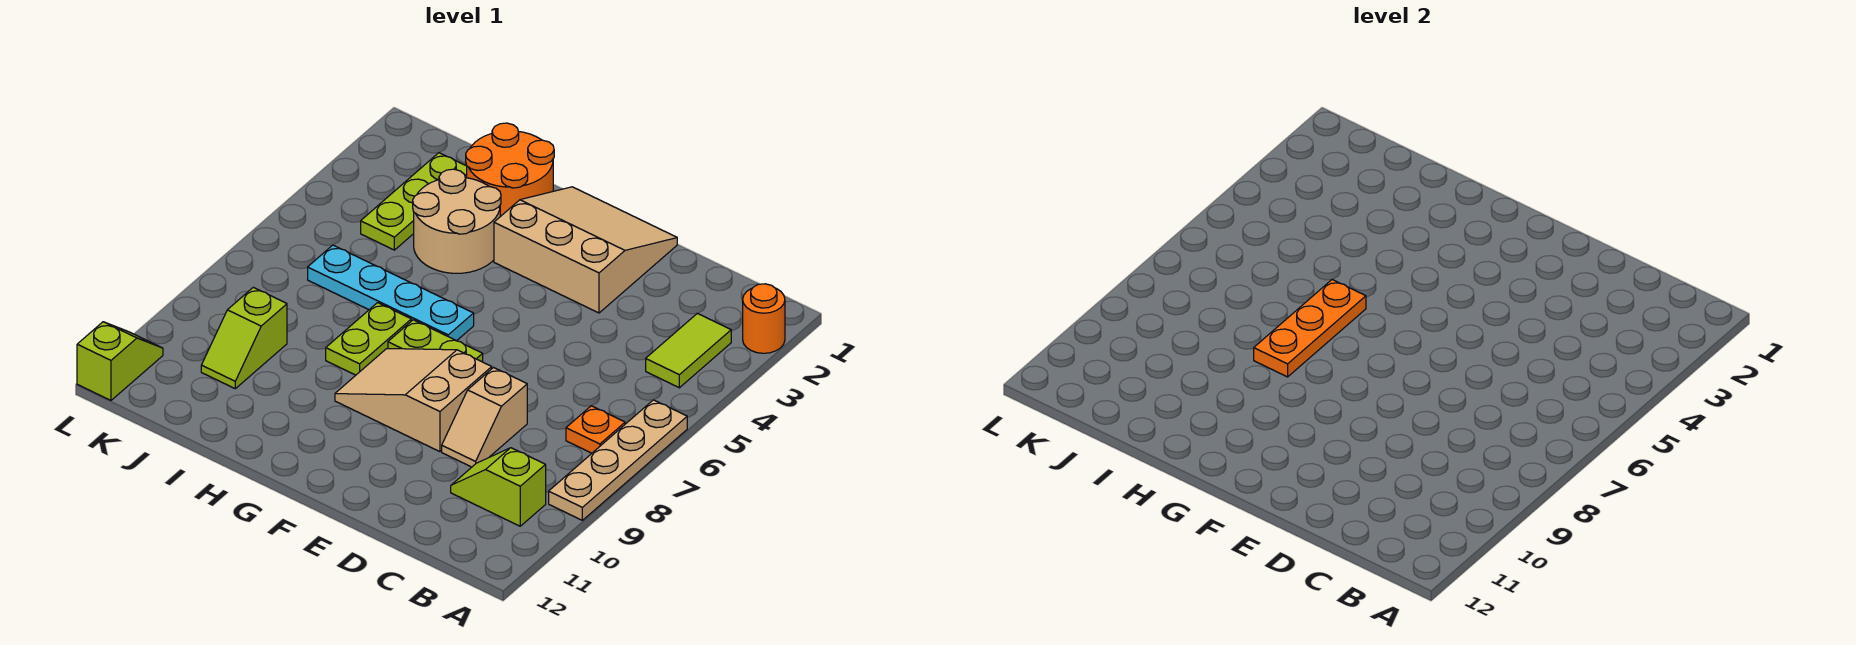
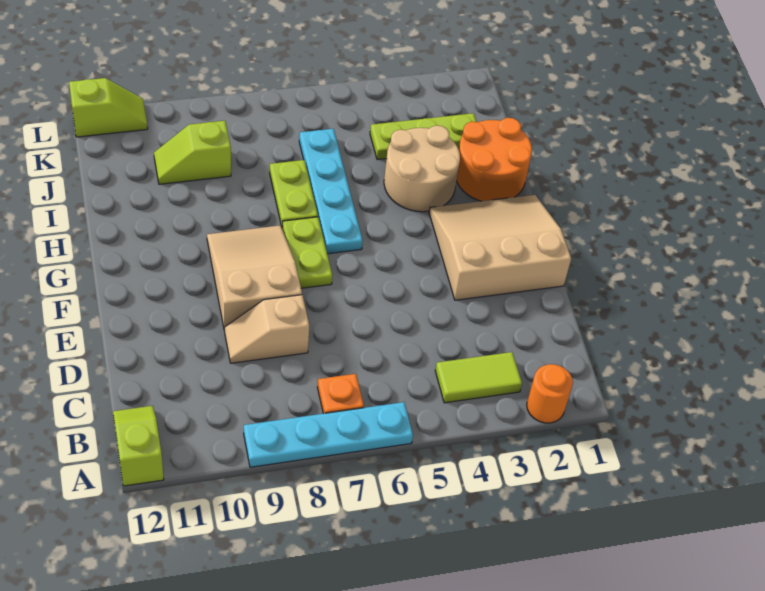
tan 1x4 plate [549,400,687,520] -> cyan 1x4 plate [244,402,413,467]
lime 1x2 slope [451,448,546,526] -> lime 1x2 slope moved to [113,406,164,486]
tan 3x3 slope [494,187,677,313] -> tan 3x3 slope turned to [429,195,571,300]
orange 1x3 plate [1254,279,1366,377] -> none
lime 1x2 plate [326,303,411,375] -> lime 1x2 plate turned to [270,160,318,227]

